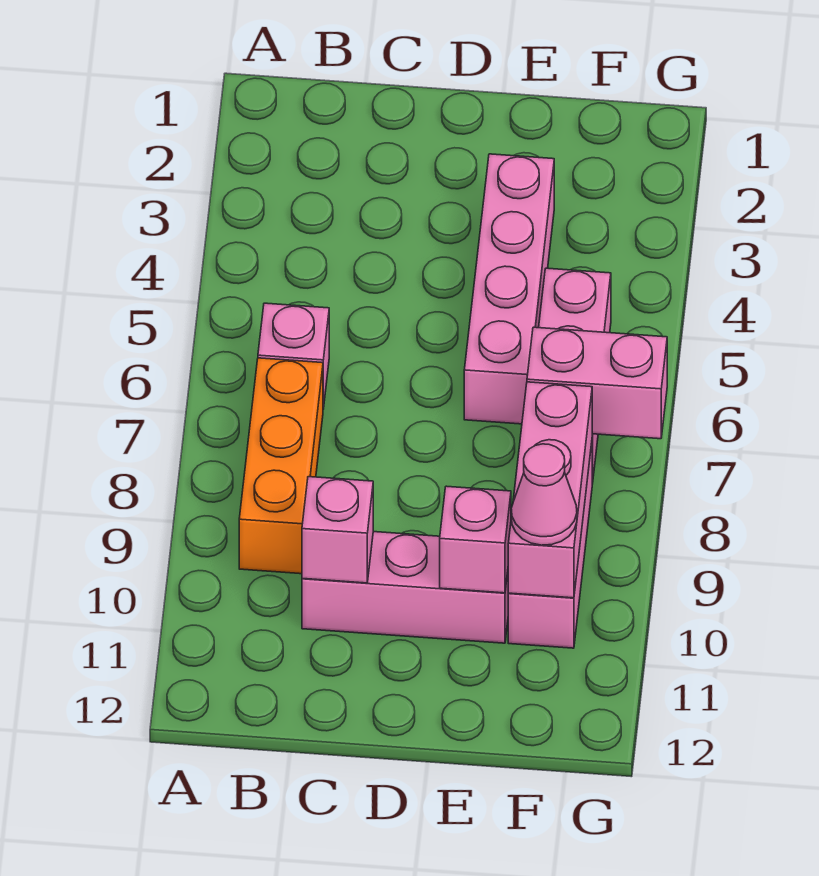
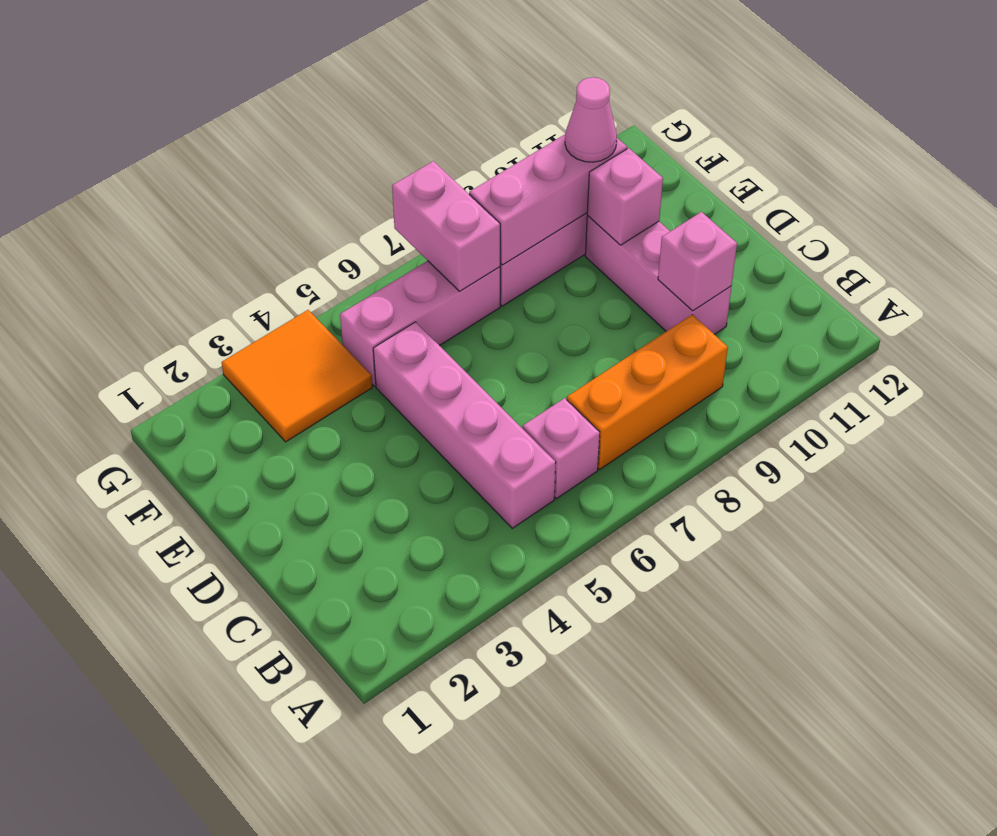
pink 1x4 brick [464,154,554,424] -> pink 1x4 brick turned to [373,322,556,528]
none -> orange 2x2 tile [222,310,372,442]

